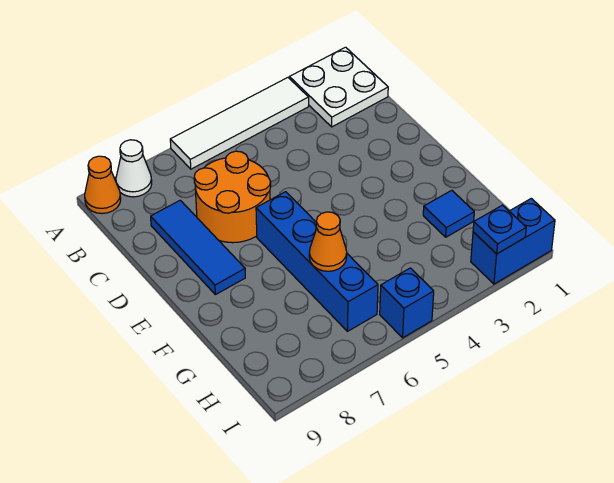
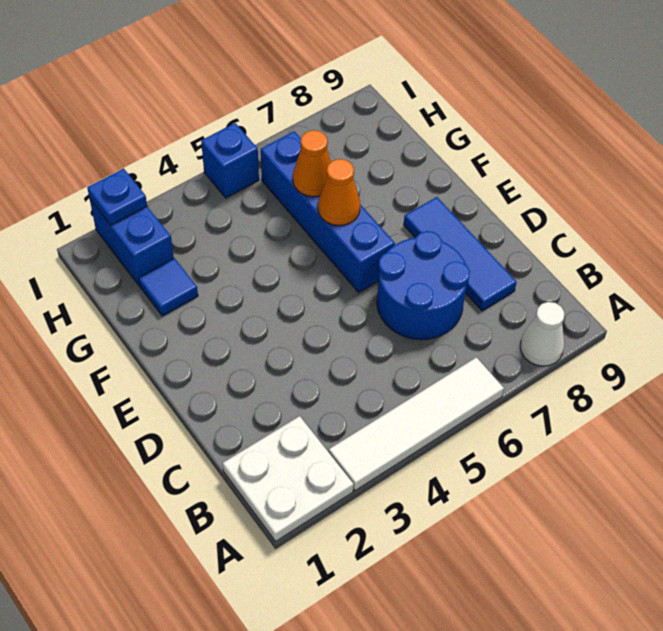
orange 1x1 cone [85,156,121,213] -> orange 1x1 cone moved to [318,159,360,226]
orange 2x2 round brick [194,151,271,243] -> blue 2x2 round brick [377,231,470,340]
blue 1x2 brick [471,198,555,284] -> blue 1x2 brick turned to [90,199,174,286]

